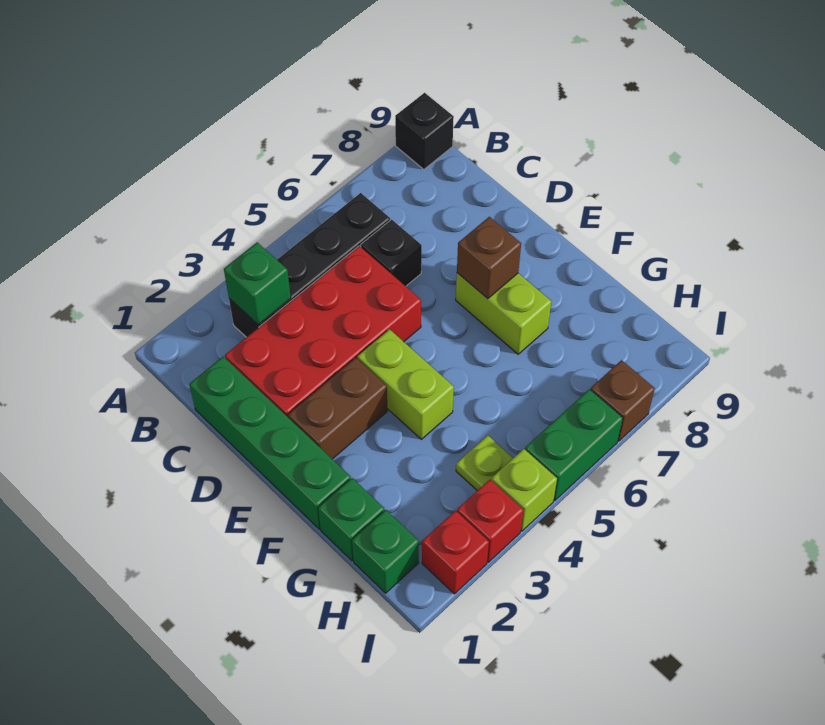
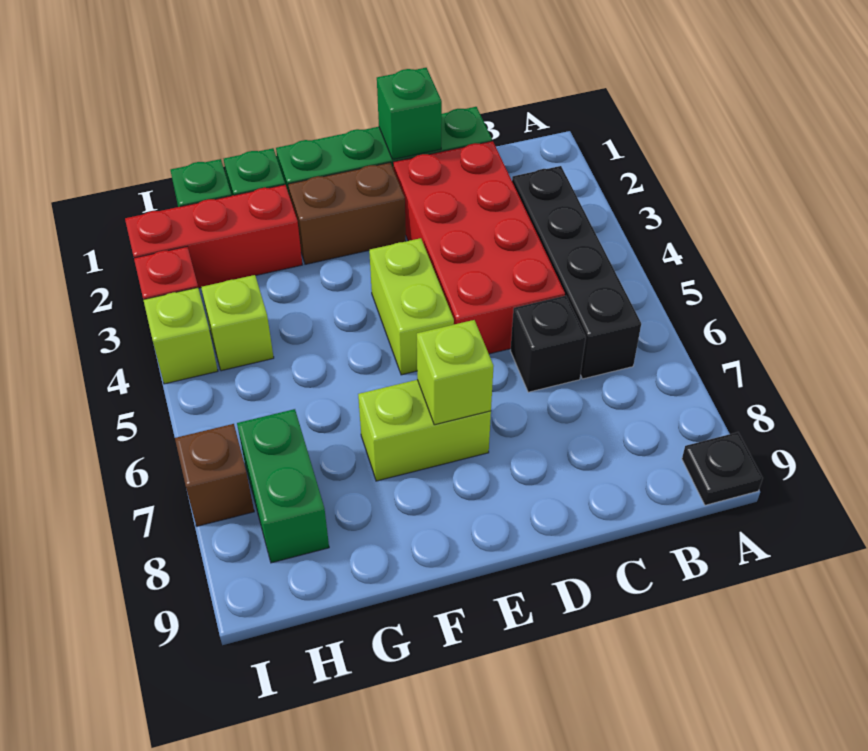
black 1x1 brick [395,93,454,169] -> black 1x1 plate [682,432,763,505]
green 1x1 brick [224,242,291,325] -> green 1x1 brick moved to [377,68,442,159]
brown 1x2 brick [288,358,387,459] -> brown 1x2 brick turned to [288,163,406,264]
lime 1x2 brick [357,329,454,439] -> lime 1x2 brick turned to [369,238,454,375]
brown 1x1 brick [457,217,521,299] -> lime 1x1 brick [417,320,494,425]
lime 1x1 plate [456,435,513,491] -> lime 1x1 brick [201,275,274,371]
red 1x1 brick [422,510,489,594] -> red 1x3 brick [125,185,302,288]
green 1x2 brick [525,389,623,501] -> green 1x2 brick moved to [237,409,329,563]

